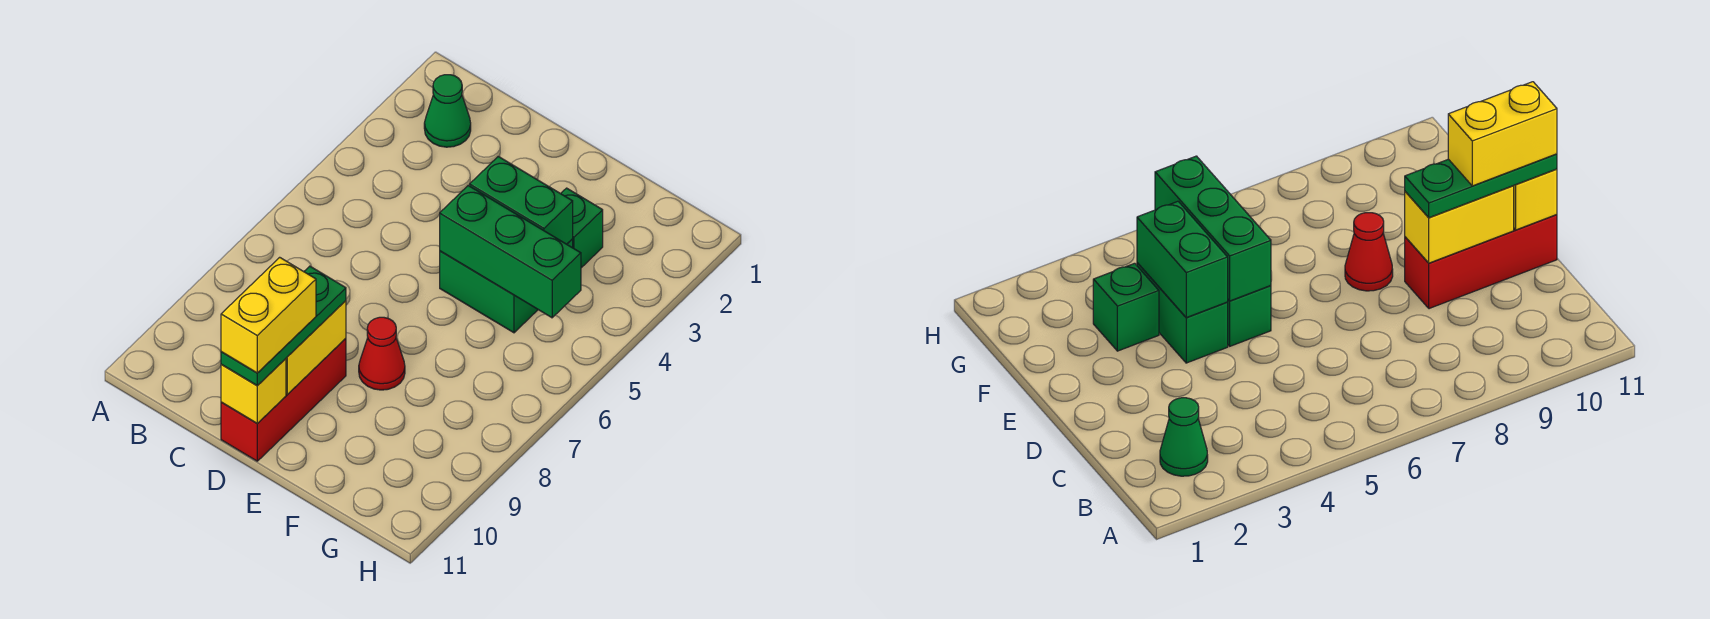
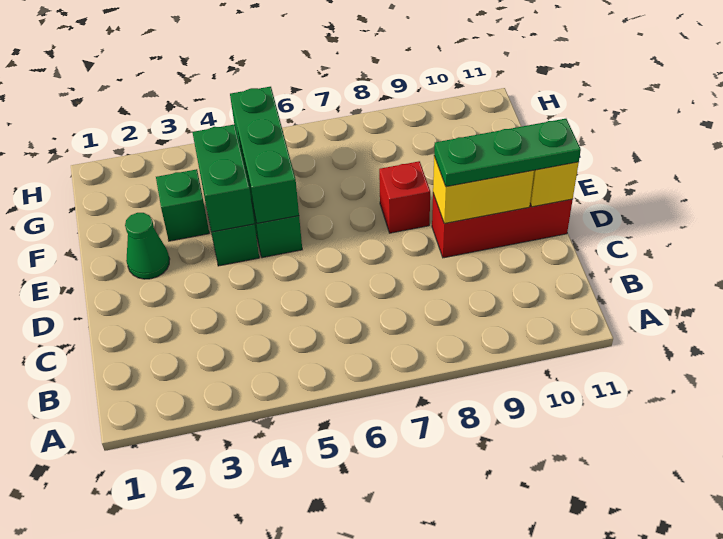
green 1x1 cone [424,75,471,147] -> green 1x1 cone moved to [125,213,170,279]
yellow 1x2 brick [221,257,316,373] -> none
red 1x1 cone [359,317,405,390] -> red 1x1 brick [379,161,430,233]

